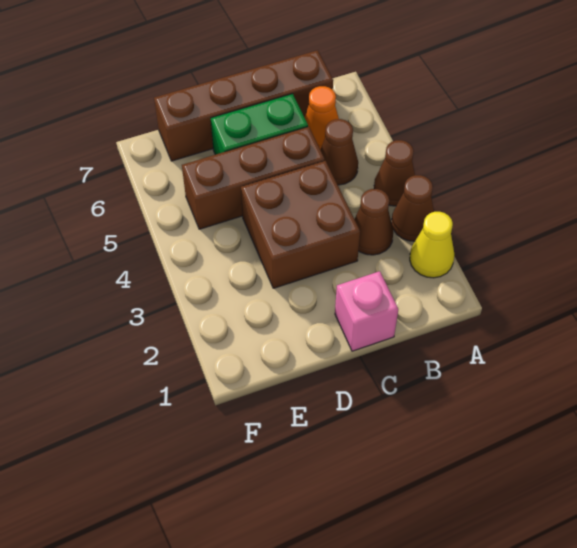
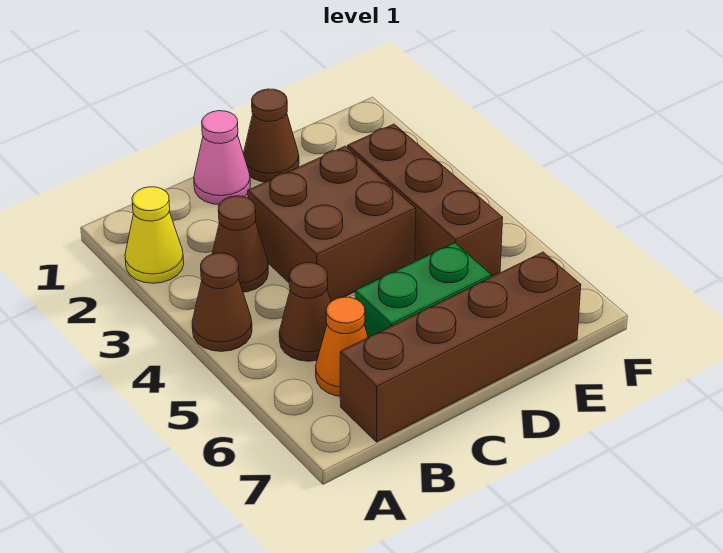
brown 1x1 cone [391,175,434,241] -> brown 1x1 cone moved to [243,89,299,182]
pink 1x1 brick [335,271,398,351] -> pink 1x1 cone [194,111,250,205]
brown 1x3 brick [182,127,325,229] -> brown 1x3 brick turned to [348,124,503,277]

